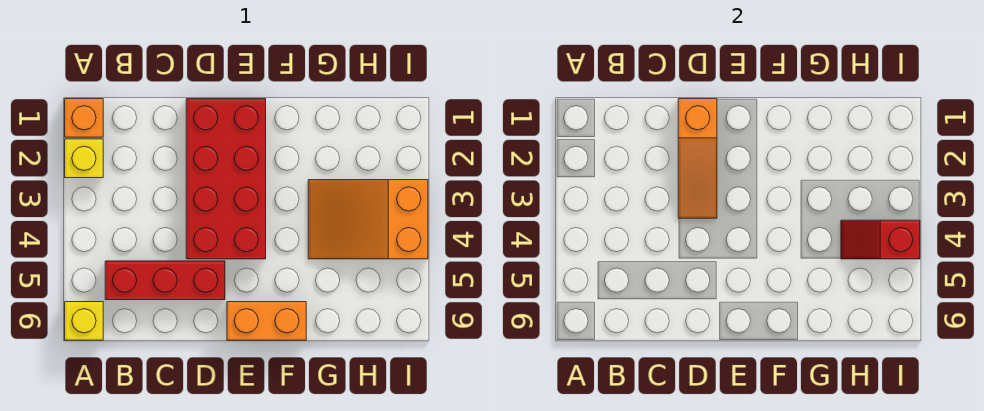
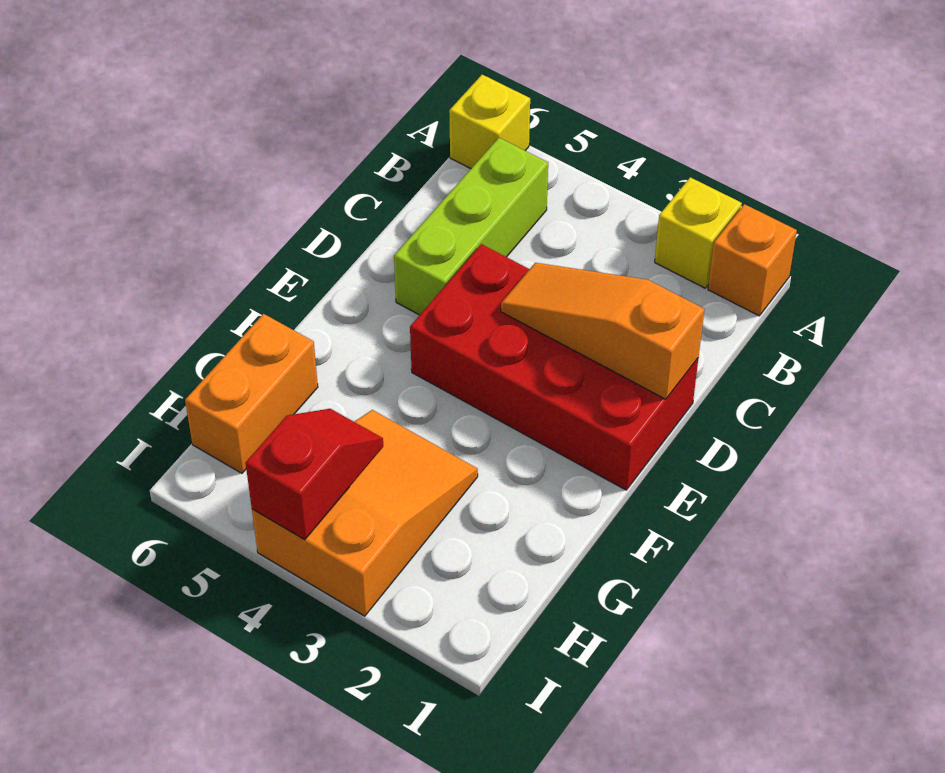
red 1x3 brick [105,261,225,300] -> lime 1x3 brick [394,138,548,315]
orange 1x2 brick [227,302,306,340] -> orange 1x2 brick moved to [185,314,318,473]

